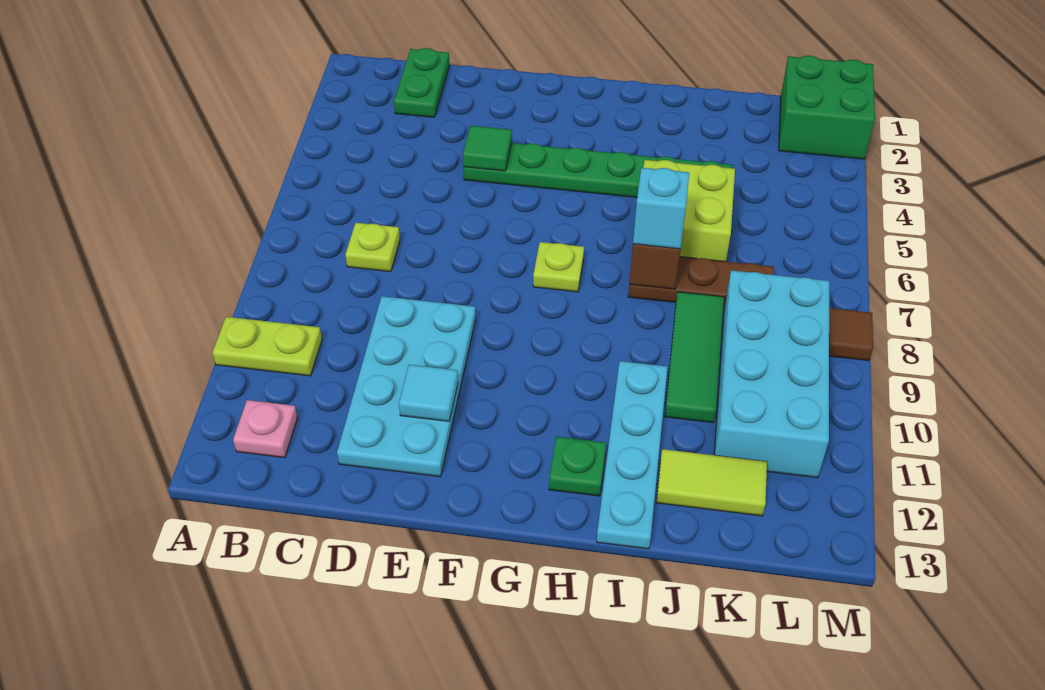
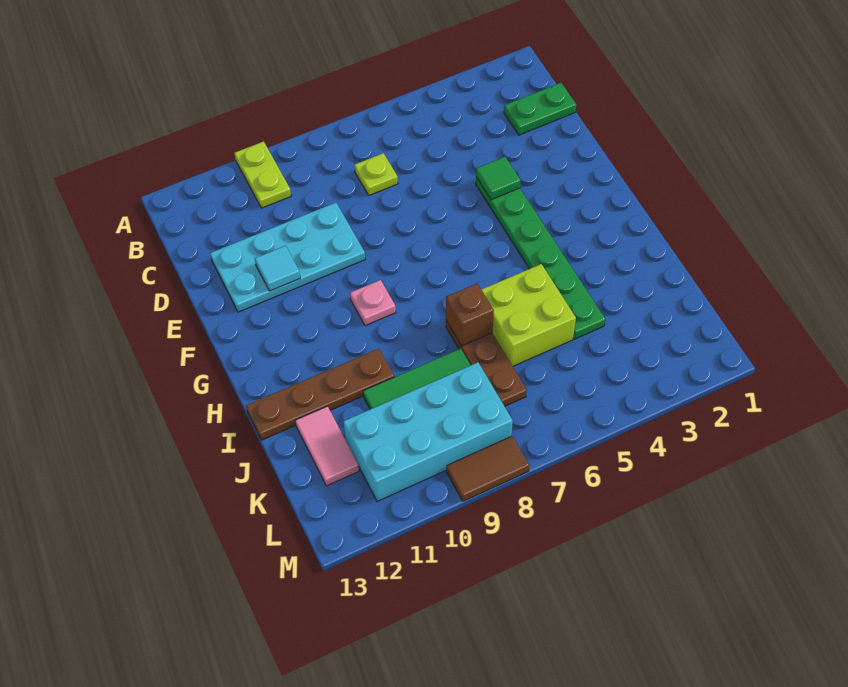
pink 1x1 plate [233,400,298,458] -> pink 1x1 plate moved to [350,280,396,326]
lime 1x1 plate [533,242,584,292] -> none
green 1x1 plate [549,437,606,496] -> none
cyan 1x1 brick [633,168,689,249] -> none
cyan 1x4 plate [597,361,668,549] -> brown 1x4 plate [246,349,394,440]
lime 1x2 tile [656,449,767,516] -> pink 1x2 tile [295,406,359,486]
green 2x2 brick [779,56,875,159] -> none
brown 1x1 tile [829,308,873,361] -> brown 1x2 tile [446,436,529,501]

